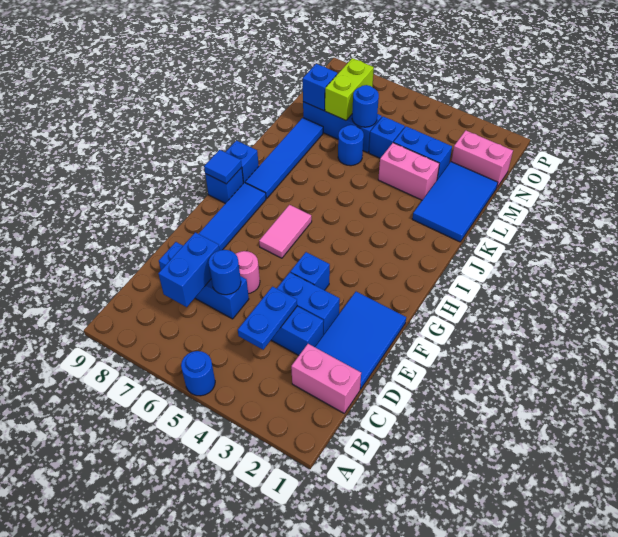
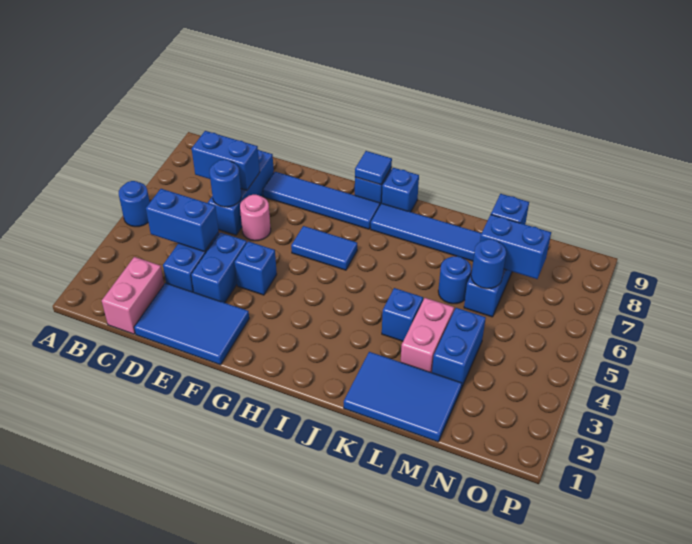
blue 1x2 plate [238,287,297,350] -> blue 1x2 brick [146,189,219,252]
pink 1x2 tile [259,205,312,258] -> blue 1x2 tile [291,226,357,270]
blue 1x1 brick [369,116,405,158] -> blue 1x1 brick moved to [382,288,423,341]
lime 1x2 brick [325,58,374,120] -> blue 1x2 brick [480,215,551,279]
pink 1x2 brick [451,130,513,187] -> none

